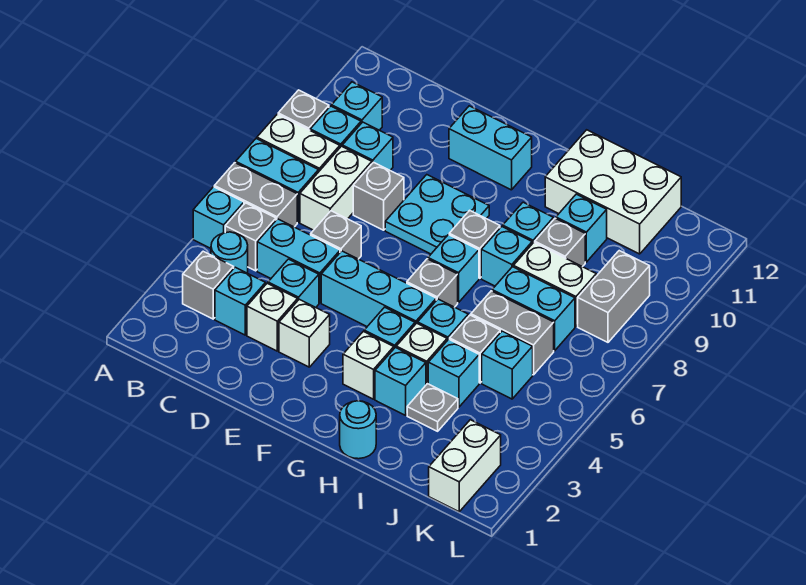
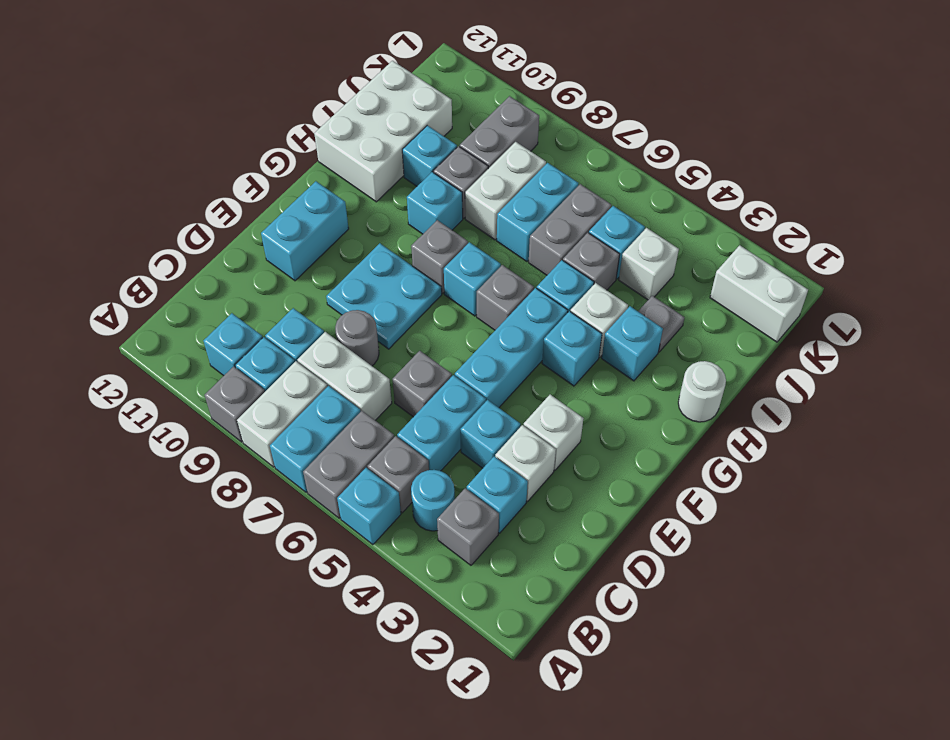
grey 1x1 brick [353,162,404,230] -> grey 1x1 round brick [335,310,379,366]
white 1x1 brick [343,331,394,399] -> white 1x1 brick moved to [619,228,679,300]
cyan 1x1 round brick [340,401,376,459] -> white 1x1 round brick [678,361,726,422]
cyan 1x1 brick [481,227,532,286] -> none
cyan 1x1 brick [428,339,479,407] -> none
grey 1x2 brick [578,251,650,342] -> grey 1x2 brick turned to [460,96,539,169]

